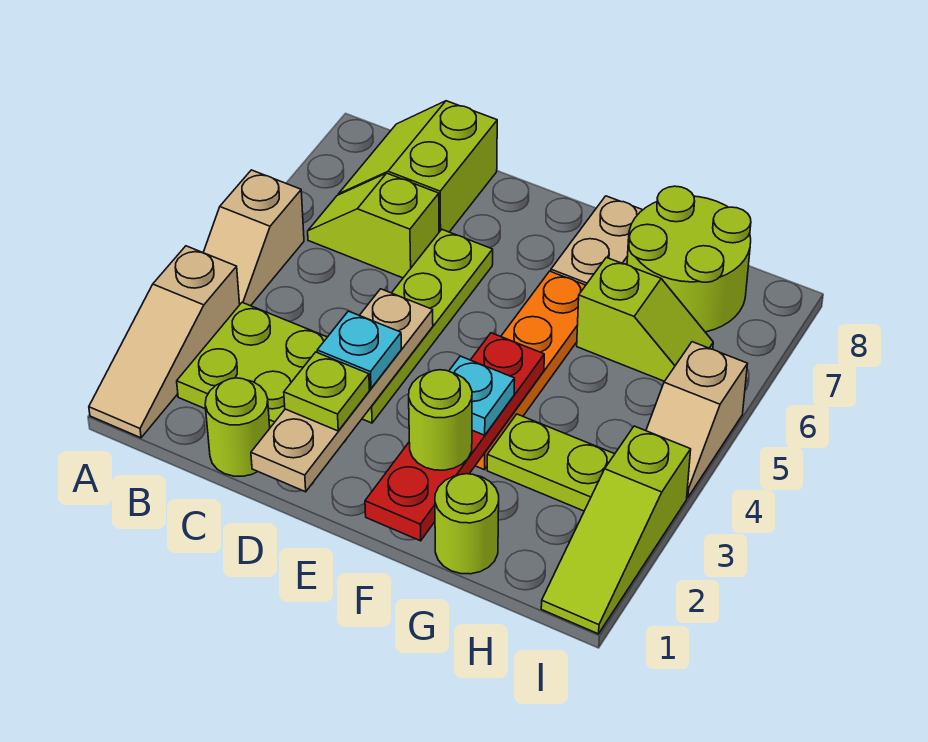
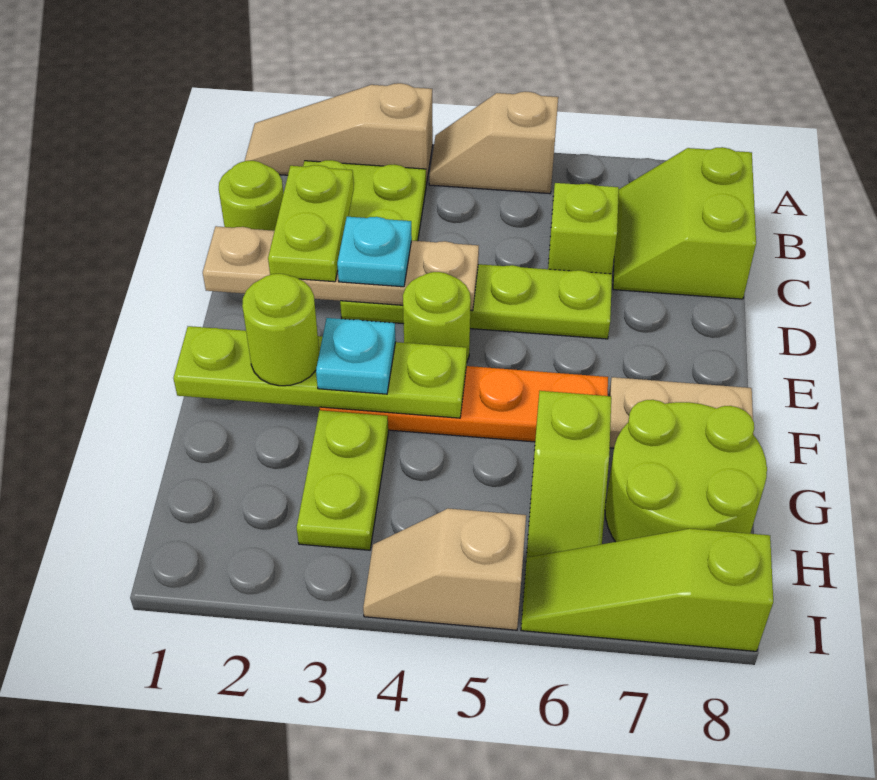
lime 2x2 slope [338,101,497,232] -> lime 2x2 slope turned to [613,147,756,299]
lime 1x1 plate [284,352,370,431] -> lime 1x2 plate [268,165,354,282]
red 1x4 plate [365,333,544,541] -> lime 1x4 plate [173,326,467,418]
lime 1x1 round brick [435,474,499,574] -> lime 1x1 round brick moved to [403,272,471,361]
lime 1x3 slope [541,426,691,634] -> lime 1x3 slope moved to [521,529,773,651]

